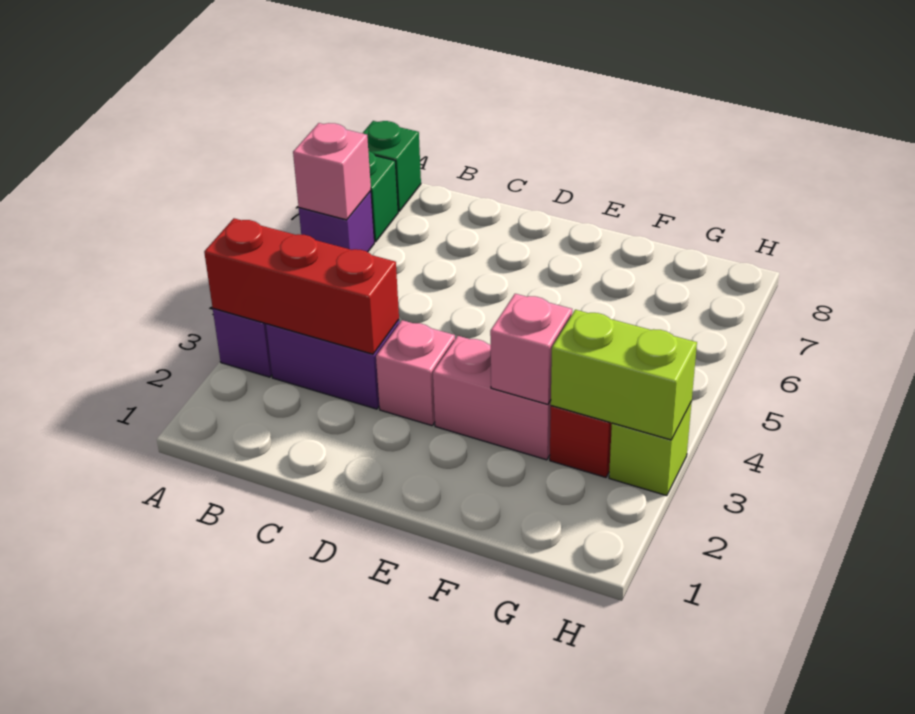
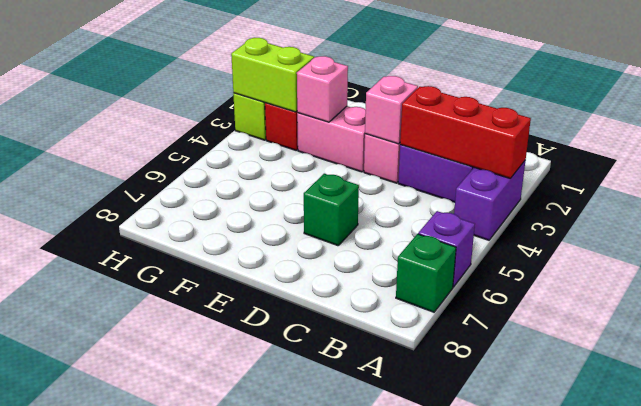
pink 1x1 brick [293,123,371,220] -> pink 1x1 brick moved to [365,76,418,144]
green 1x1 brick [363,121,421,211] -> green 1x1 brick moved to [304,174,359,246]

